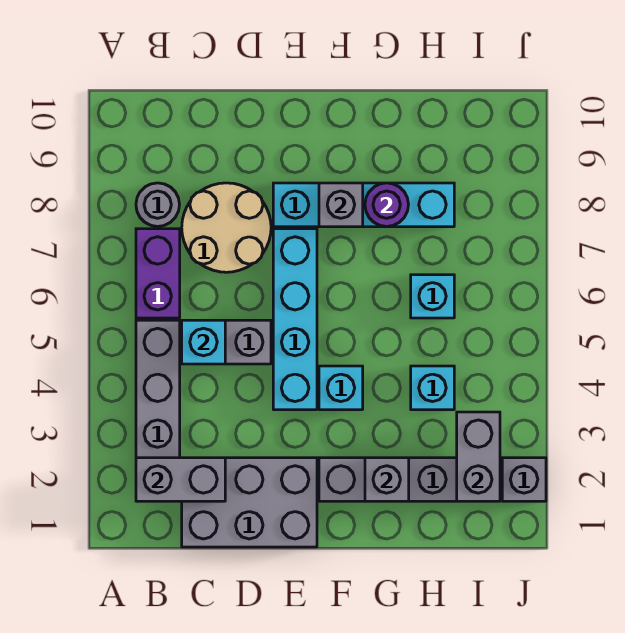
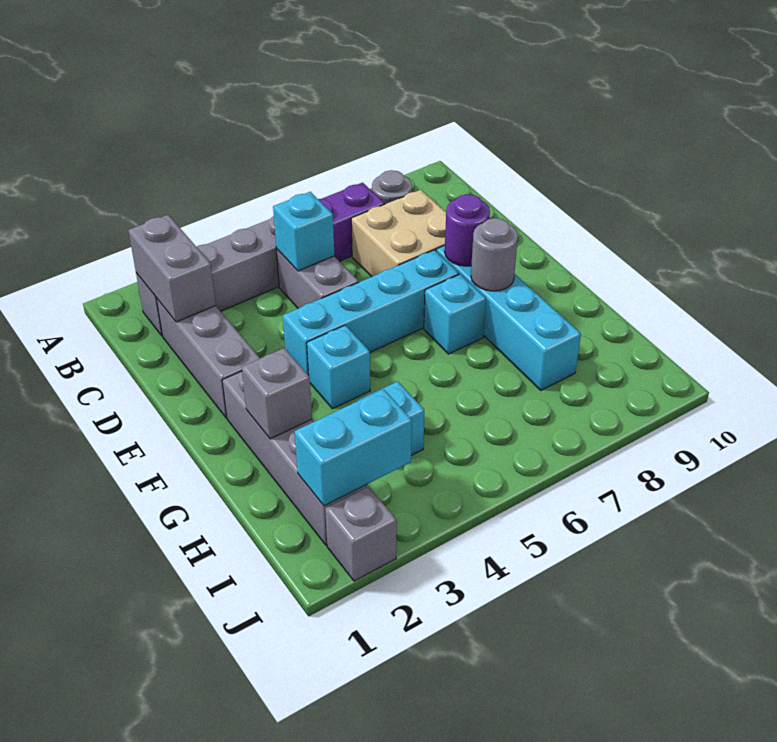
grey 2x3 brick [182,458,317,547] -> grey 1x3 brick [156,298,260,418]
tan 2x2 round brick [182,183,271,272] -> tan 2x2 brick [351,190,446,277]
grey 1x1 brick [319,183,363,227] -> grey 1x1 round brick [471,218,518,291]
purple 1x1 round brick [365,183,409,227] -> purple 1x1 round brick moved to [445,194,490,266]
cyan 1x1 brick [411,275,454,318] -> cyan 1x1 brick moved to [424,274,486,354]
grey 1x2 brick [457,412,500,501] -> cyan 1x2 brick [295,389,412,506]

